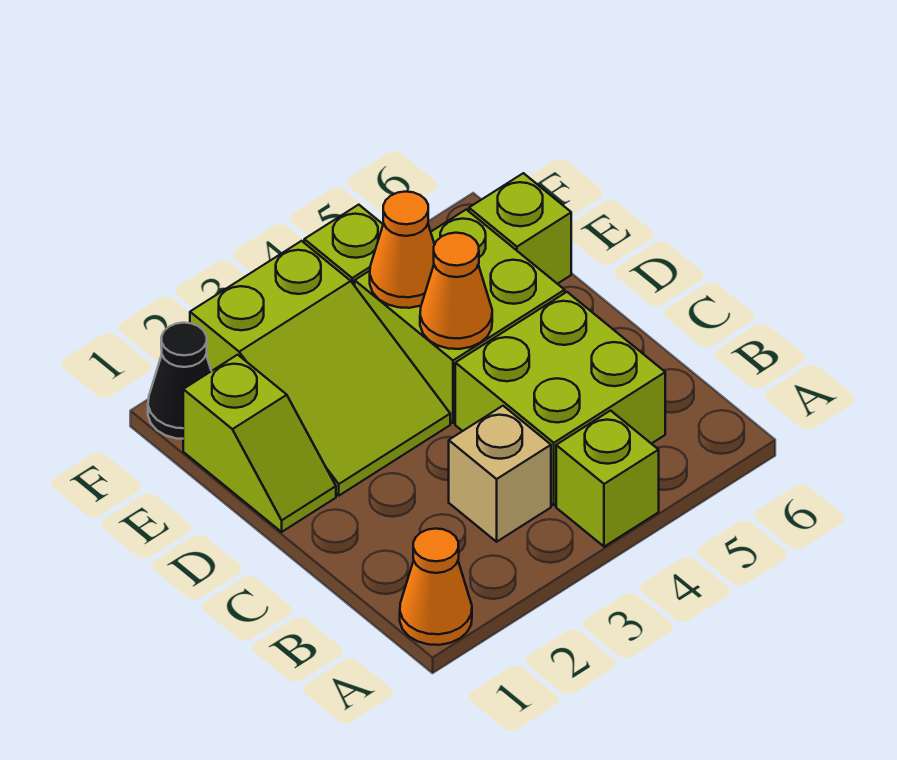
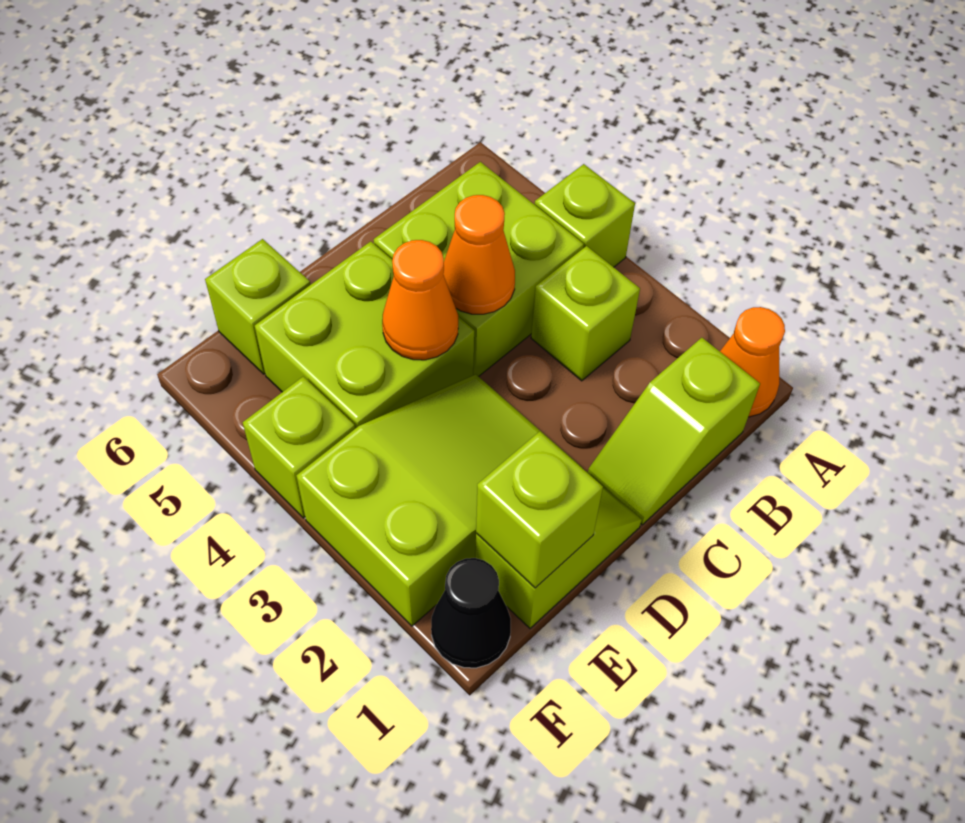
none -> lime 1x2 slope [588,338,760,525]
tan 1x1 brick [449,406,551,542] -> lime 1x1 brick [531,246,640,381]
none -> lime 1x1 brick [476,431,603,588]
orange 1x1 cone [370,192,435,308] -> orange 1x1 cone moved to [443,195,515,314]

